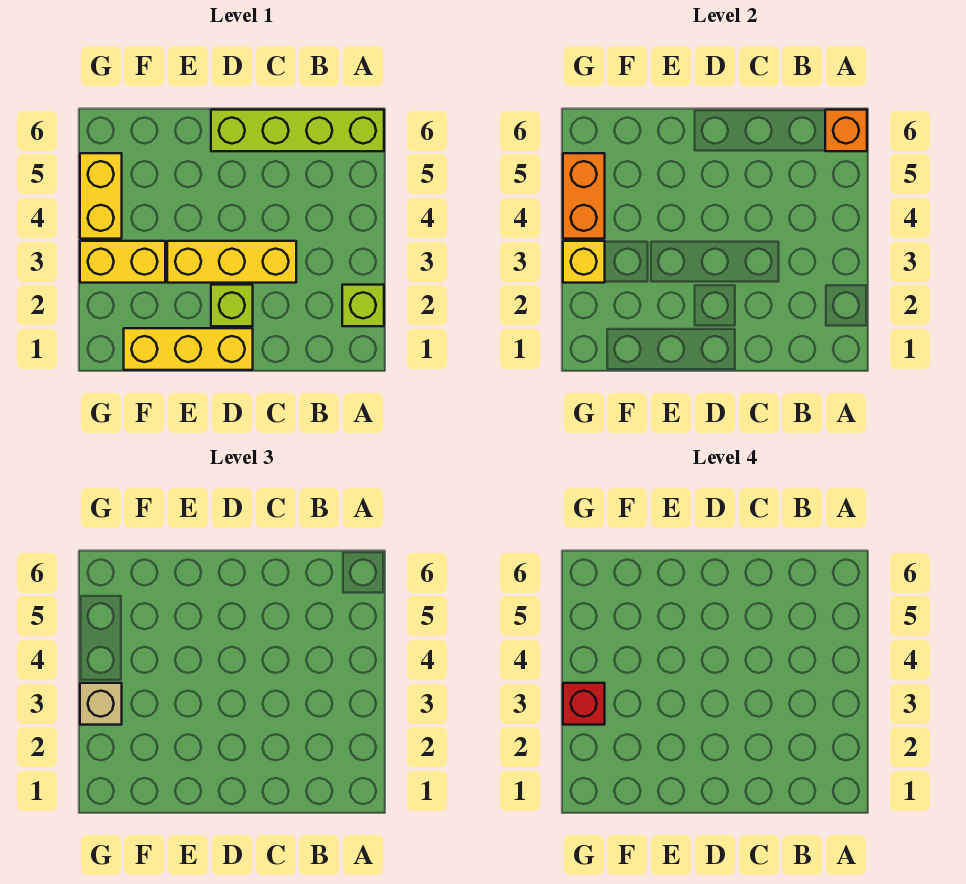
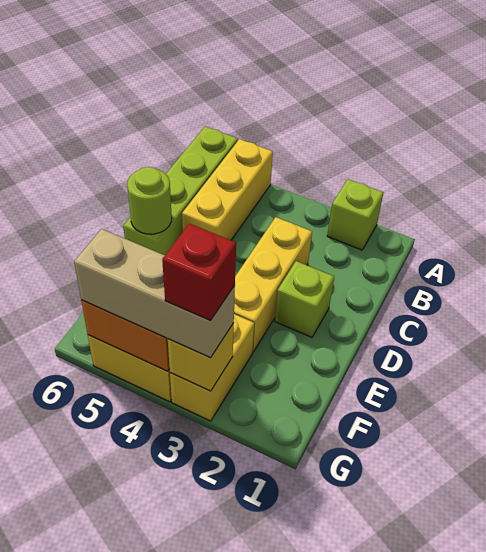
orange 1x1 brick [825,110,867,151] -> none
yellow 1x3 brick [124,328,253,370] -> yellow 1x3 brick moved to [182,139,273,240]
none -> lime 1x1 round brick [127,167,172,234]
tan 1x1 brick [80,683,122,725] -> tan 1x3 brick [74,229,235,358]

